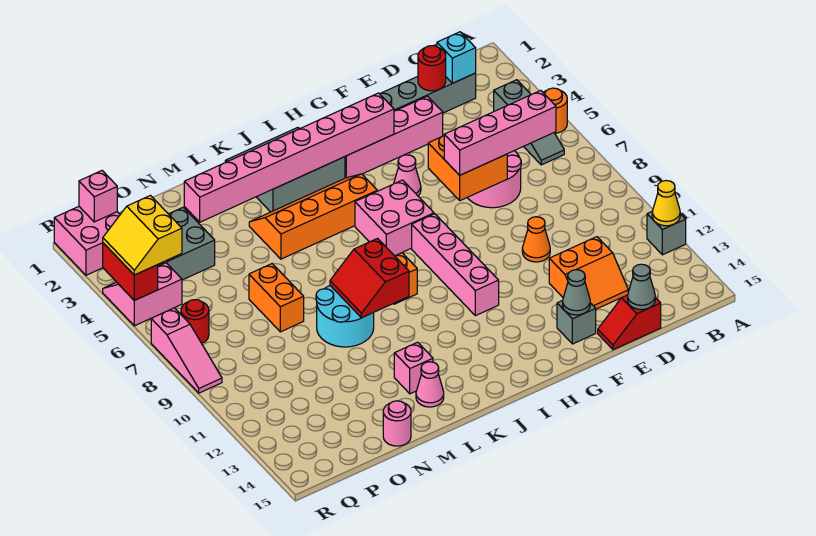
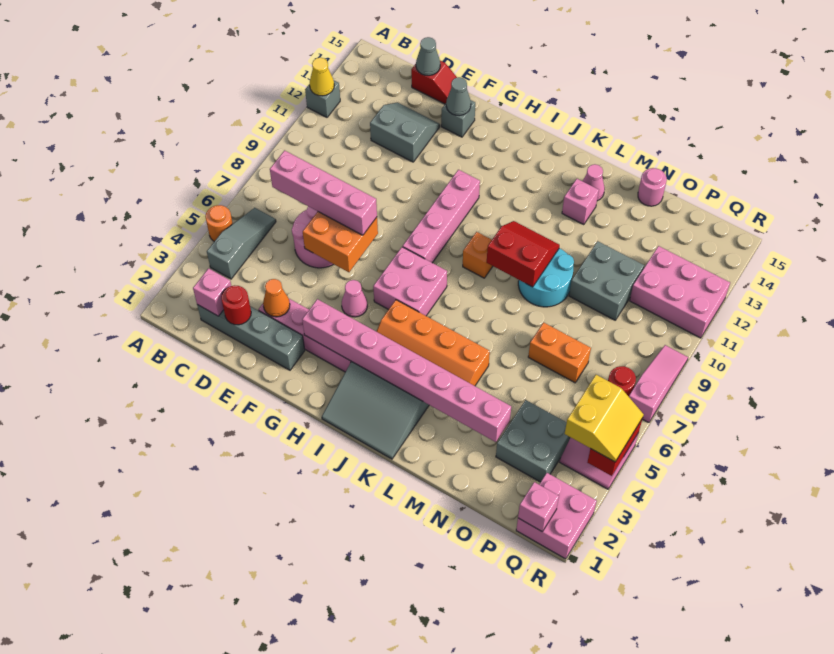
cyan 1x1 brick [437,32,476,83] -> pink 1x1 brick [193,268,231,316]
orange 2x2 slope [549,237,628,309] -> grey 2x2 slope [370,102,440,162]
orange 1x1 cone [522,217,550,262] -> orange 1x1 cone moved to [263,279,290,317]
red 2x2 slope [330,238,409,318] -> red 2x2 slope turned to [487,221,560,287]
orange 1x2 brick [249,264,304,332] -> orange 1x2 brick turned to [528,322,591,383]
none -> grey 2x2 brick [569,241,644,320]
none -> pink 2x3 brick [630,246,730,338]

